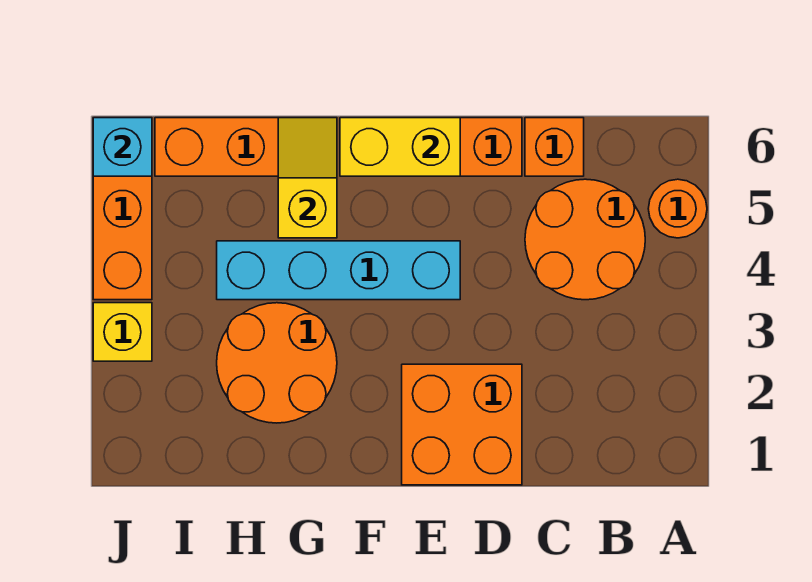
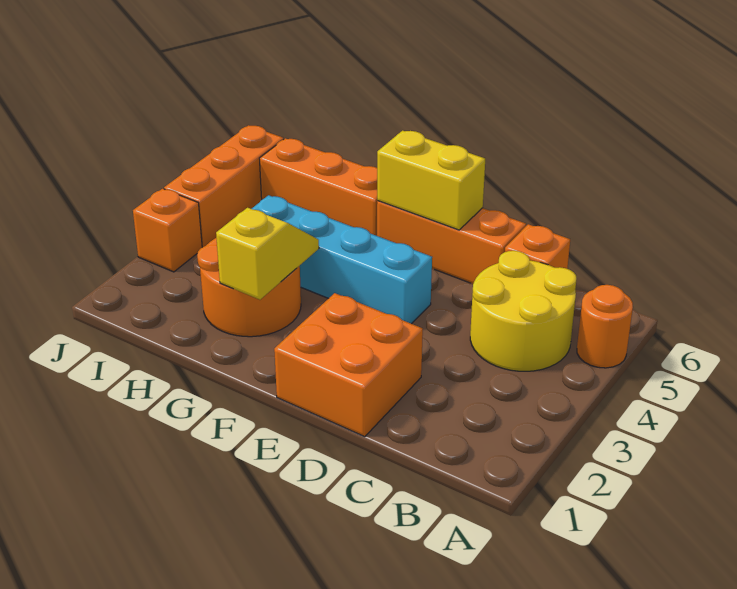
orange 2x2 round brick [525,179,645,300] -> yellow 2x2 round brick [470,251,576,371]
yellow 1x2 slope [278,118,337,238] -> yellow 1x2 slope moved to [216,208,319,300]
yellow 1x1 brick [93,303,152,361] -> orange 1x1 brick [133,189,202,272]
cyan 1x1 brick [93,118,152,176] -> none

